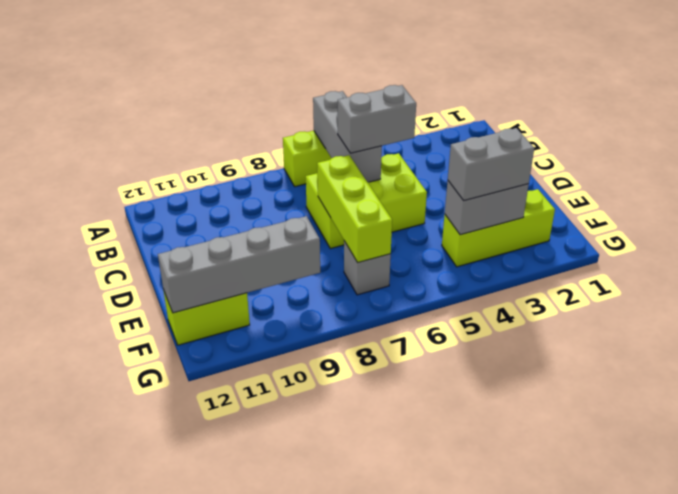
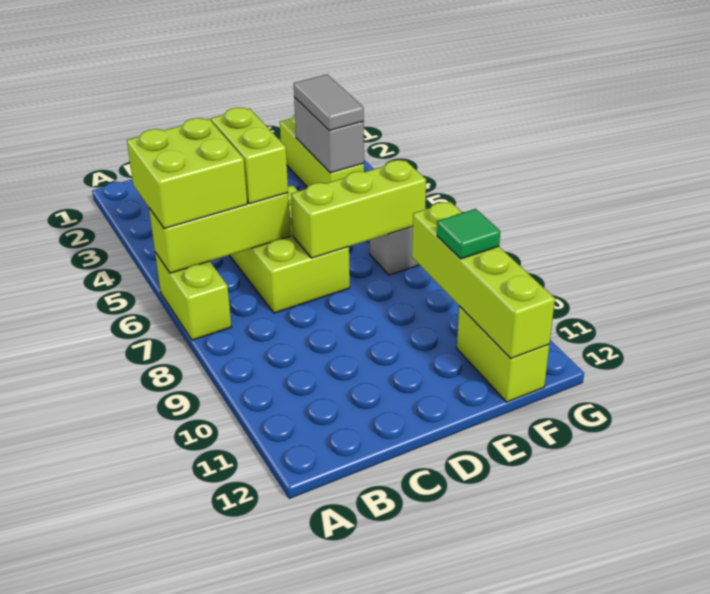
none -> lime 2x2 brick [127,118,247,229]
grey 1x3 brick [313,91,382,182] -> lime 1x3 brick [149,193,290,273]
grey 1x2 brick [338,85,416,153] -> lime 1x2 brick [211,107,288,204]
grey 1x2 brick [448,128,534,201] -> grey 1x2 tile [294,75,364,131]
grey 1x4 brick [158,216,320,313] -> lime 1x4 brick [412,202,555,358]
none -> green 1x1 tile [437,209,500,259]

